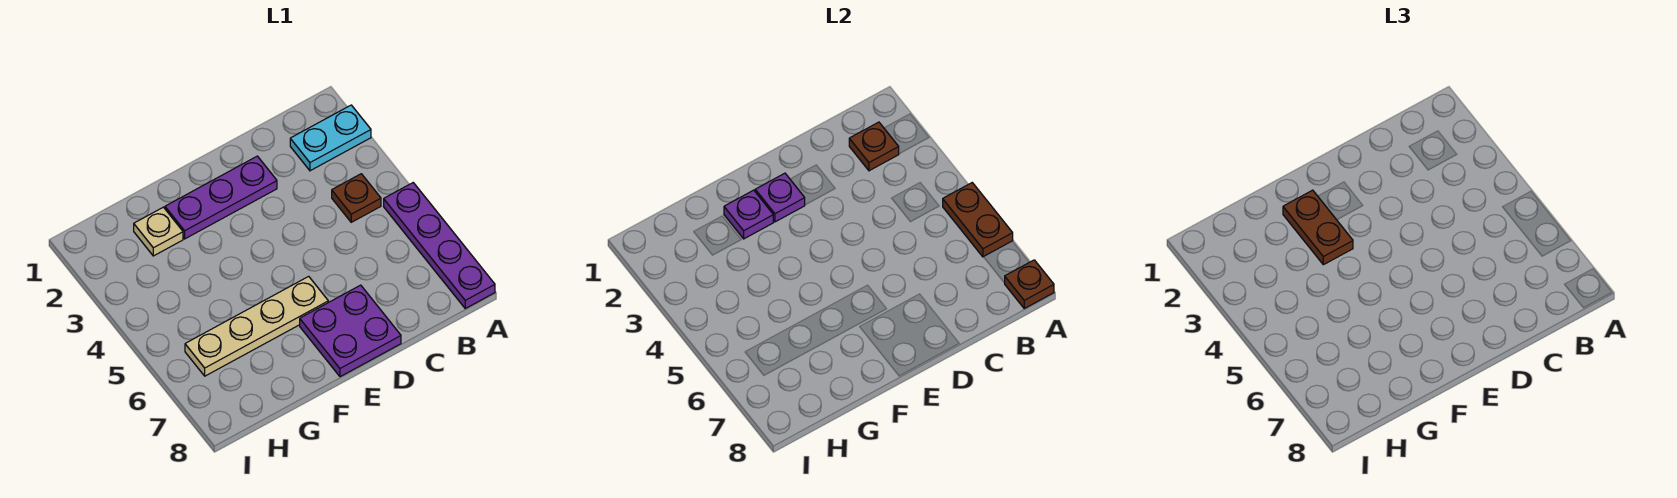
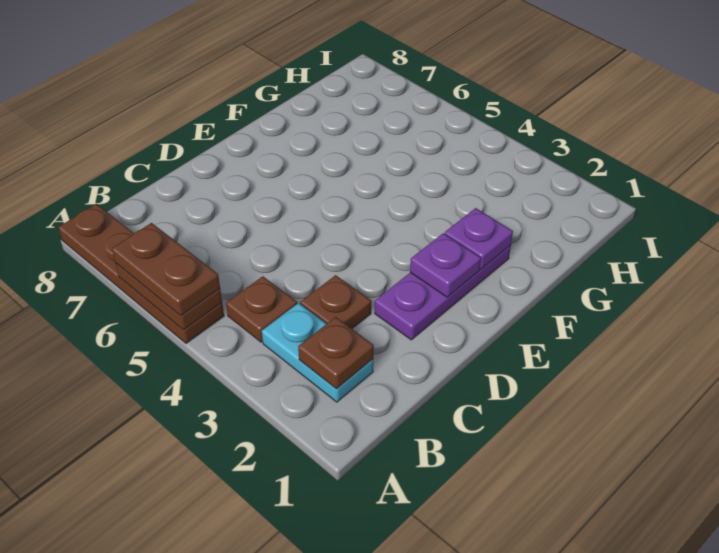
cyan 1x2 plate [290,105,371,171] -> cyan 1x2 plate turned to [262,303,373,402]
purple 1x4 plate [384,183,495,308] -> brown 1x4 plate [58,204,224,343]
brown 1x1 plate [1005,260,1054,308] -> brown 1x1 plate moved to [301,275,371,329]
purple 2x2 plate [300,285,401,377] -> none
tan 1x4 plate [185,276,328,376] -> none
brown 1x2 plate [1283,190,1353,265] -> brown 1x2 plate moved to [112,223,220,316]
tan 1x1 plate [134,207,183,256] -> none

